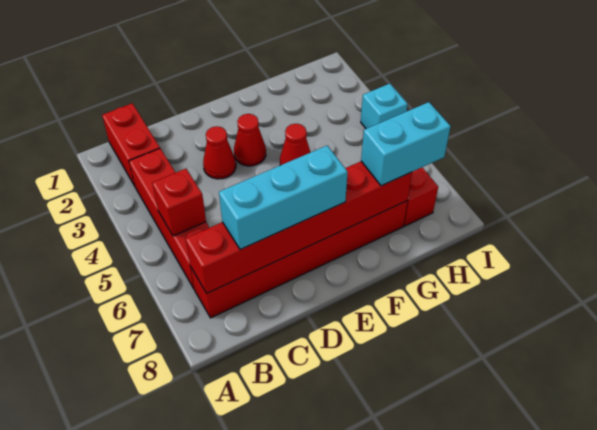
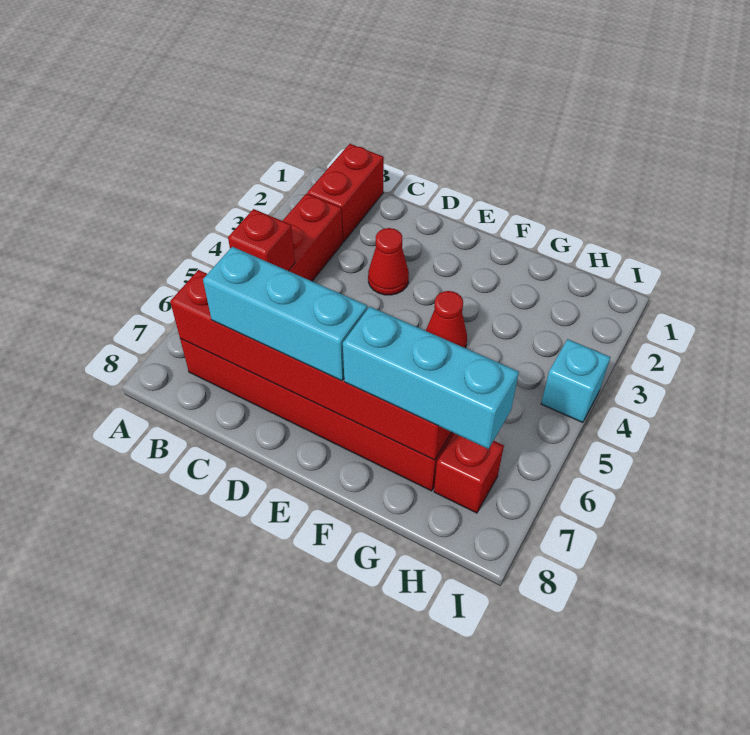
red 1x1 cone [234,114,266,166] -> none
cyan 1x2 brick [361,102,451,186] -> cyan 1x3 brick [343,307,519,449]

